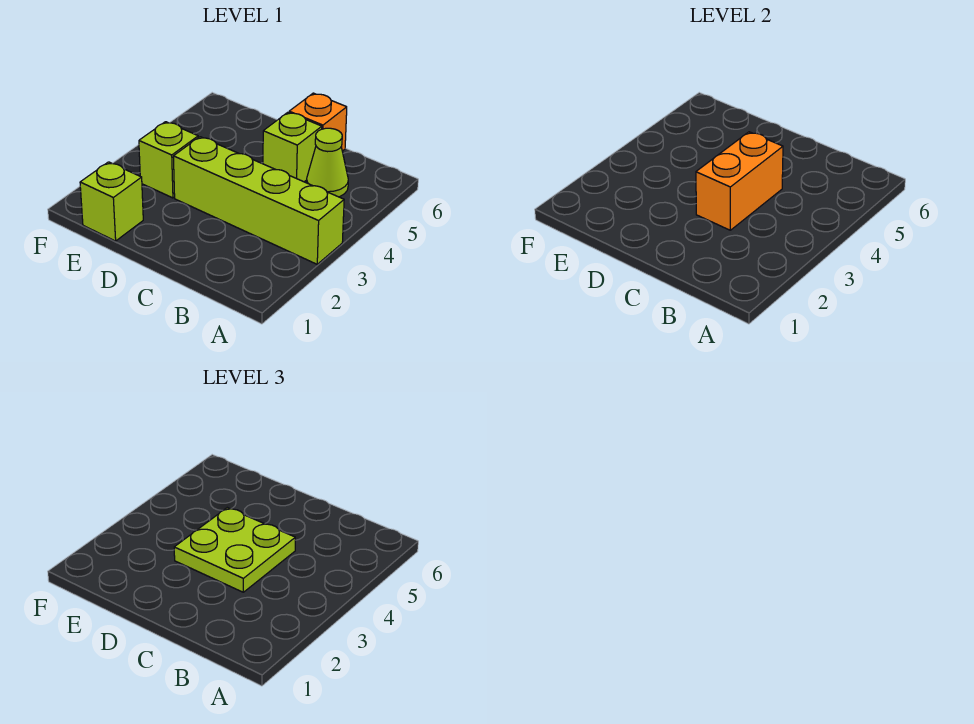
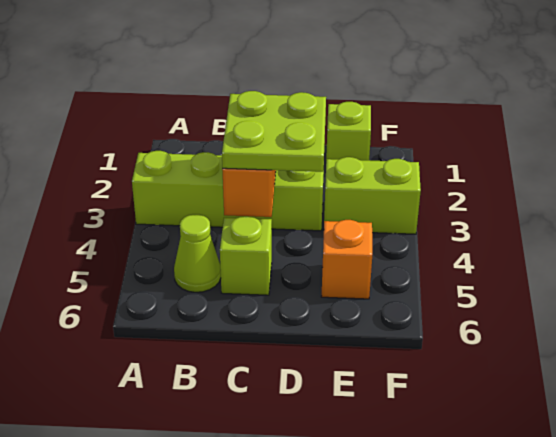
orange 1x1 brick [289,93,347,151] -> orange 1x1 brick moved to [321,220,372,299]
lime 1x1 brick [139,122,198,198] -> lime 1x2 brick [324,157,421,234]

